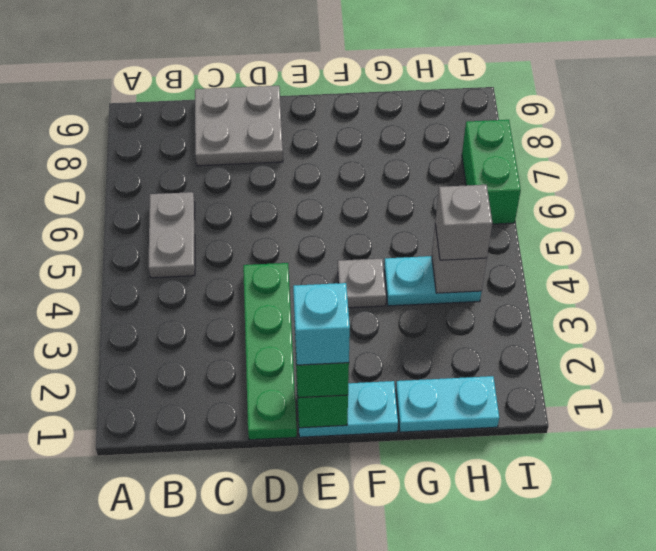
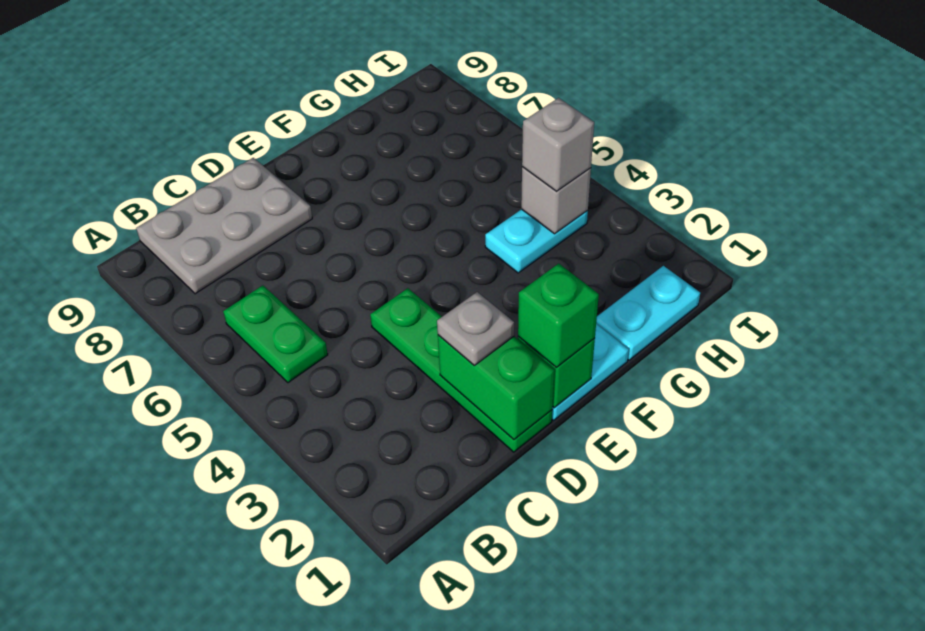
grey 1x2 plate [149,192,195,278] -> green 1x2 plate [223,285,328,383]
grey 2x2 plate [195,86,283,166] -> grey 2x3 plate [136,158,312,294]
cyan 1x1 brick [293,283,350,365] -> none
grey 1x1 plate [338,259,386,308] -> grey 1x1 plate moved to [437,292,514,365]
green 1x2 brick [462,120,521,224] -> green 1x2 brick moved to [438,335,554,439]

